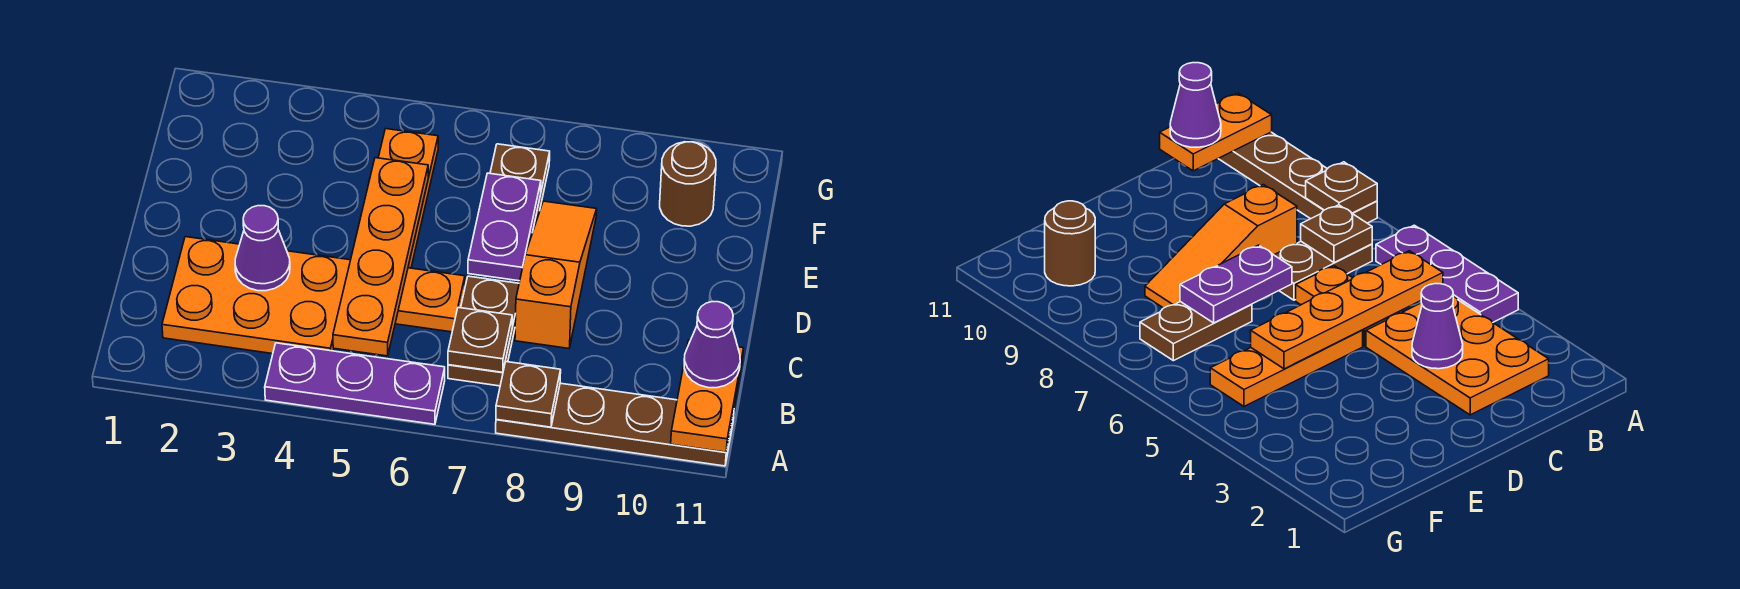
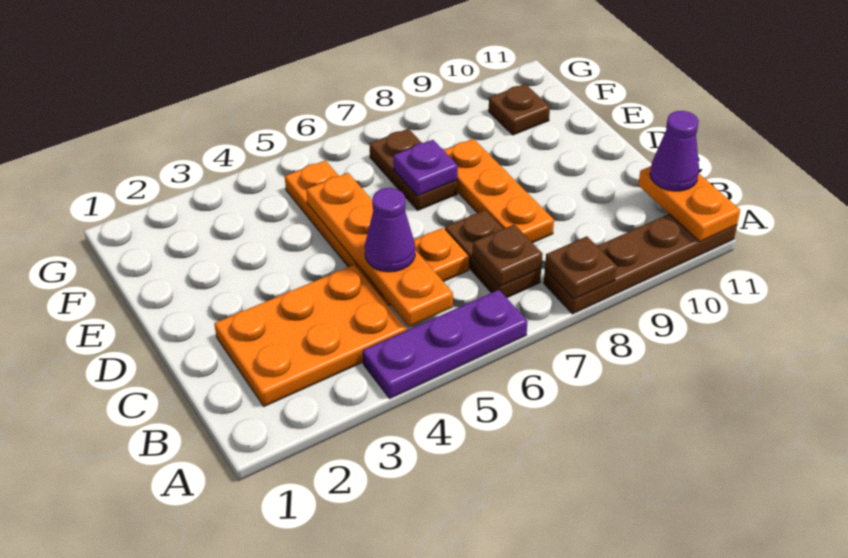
purple 1x1 cone [235,206,290,291] -> purple 1x1 cone moved to [365,188,415,272]
orange 1x3 slope [515,201,597,348] -> orange 1x3 plate [444,139,554,243]
purple 1x2 plate [468,173,541,281] -> purple 1x1 plate [393,140,458,196]
brown 1x1 round brick [660,142,716,226] -> brown 1x1 plate [489,84,550,135]

